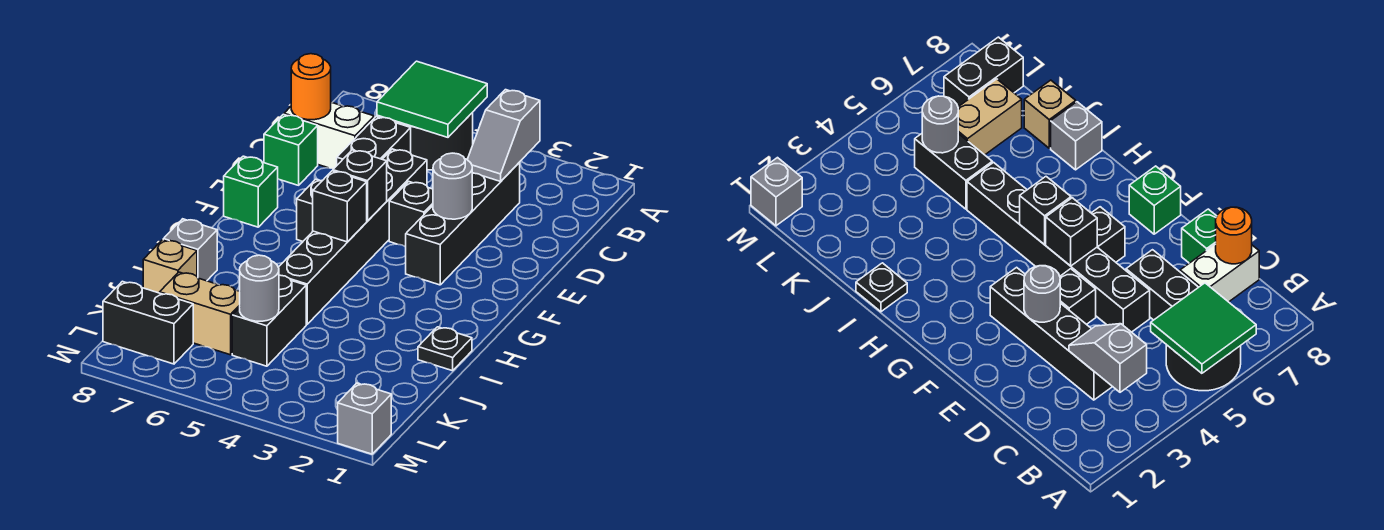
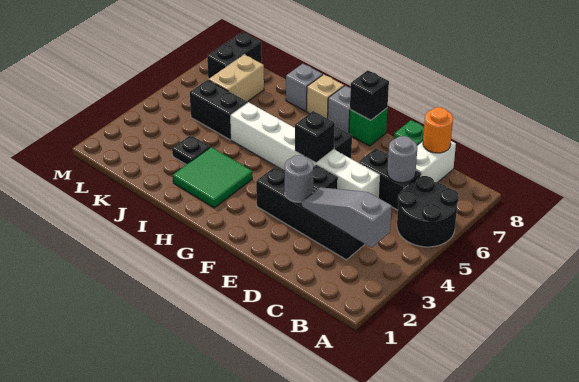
green 2x2 tile [377,61,487,137] -> green 2x2 tile moved to [173,147,252,208]
grey 1x2 slope [467,90,540,181] -> grey 1x3 slope [302,187,392,248]
black 1x6 brick [278,149,427,324] -> white 1x6 brick [231,102,380,197]
black 1x1 brick [313,171,367,242] -> black 1x1 brick moved to [350,70,389,120]
black 1x1 plate [418,327,472,371] -> black 1x1 plate moved to [172,135,210,165]
tan 1x1 brick [143,240,197,293] -> tan 1x1 brick moved to [307,74,344,119]
grey 1x1 round brick [240,255,279,321] -> grey 1x1 round brick moved to [387,136,417,183]
grey 1x1 brick [338,383,391,454] -> grey 1x1 brick moved to [328,86,351,133]

